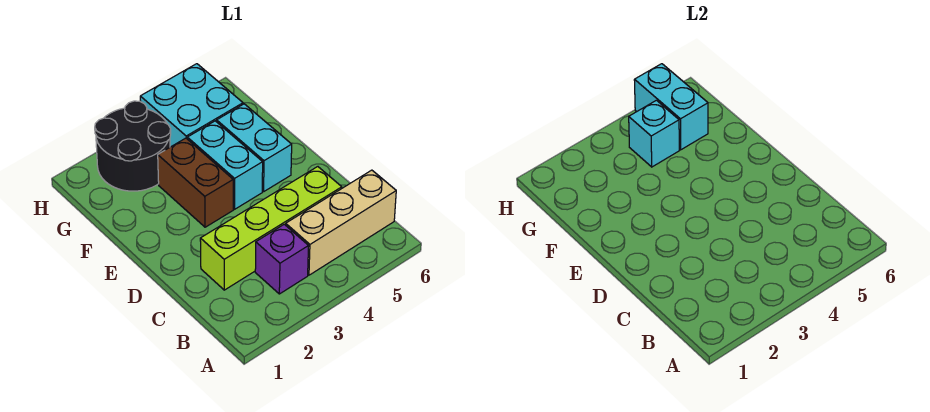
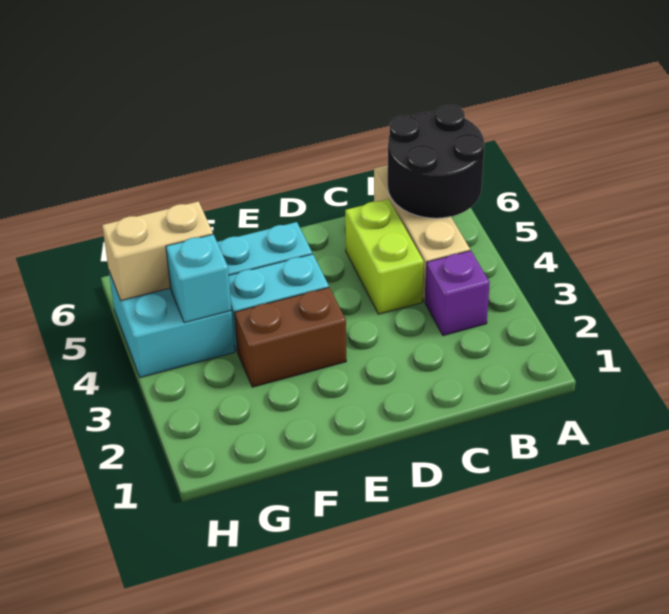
lime 1x4 brick [200,167,342,290] -> lime 1x2 brick [345,199,424,314]
black 2x2 round brick [95,101,171,191] -> black 2x2 round brick moved to [388,105,484,218]
cyan 1x2 brick [634,64,708,150] -> tan 1x2 brick [102,201,213,301]

